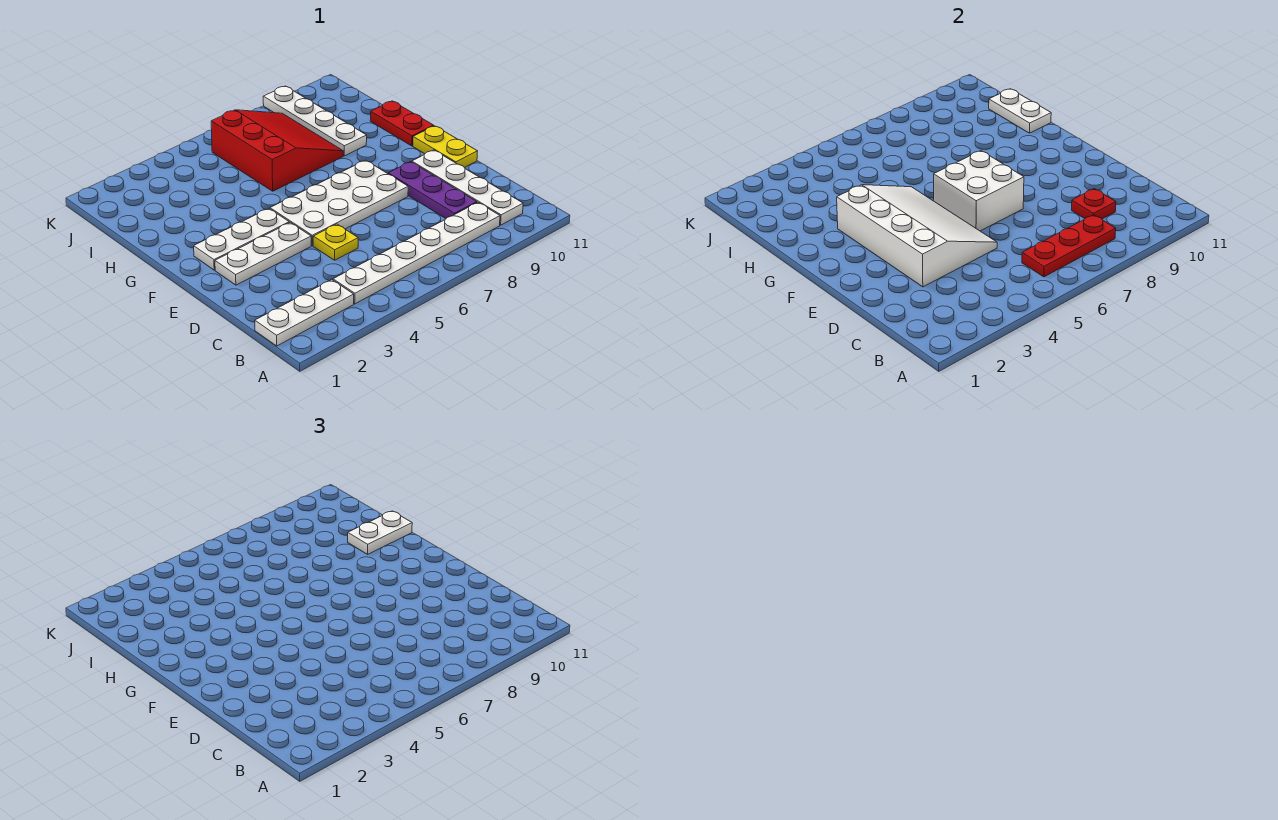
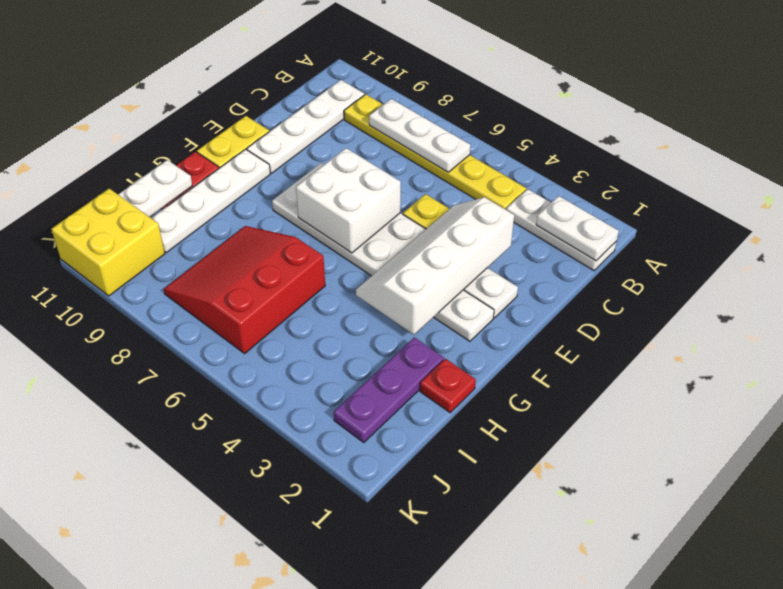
white 1x6 plate [333,203,500,304] -> yellow 1x6 plate [344,94,526,210]
red 1x3 plate [1022,215,1116,277] -> white 1x3 plate [369,99,470,172]
purple 1x3 plate [388,162,477,218] -> purple 1x3 plate moved to [334,338,444,442]
red 1x1 plate [1072,189,1116,219] -> red 1x1 plate moved to [420,359,476,413]
white 3x4 slope [837,185,997,287] -> white 2x4 slope [356,197,514,335]
white 1x4 plate [263,86,367,156] -> white 1x4 plate moved to [151,149,270,253]
white 1x2 plate [348,511,412,554] -> white 1x2 plate moved to [536,196,619,261]
none -> yellow 2x2 brick [51,189,165,296]

